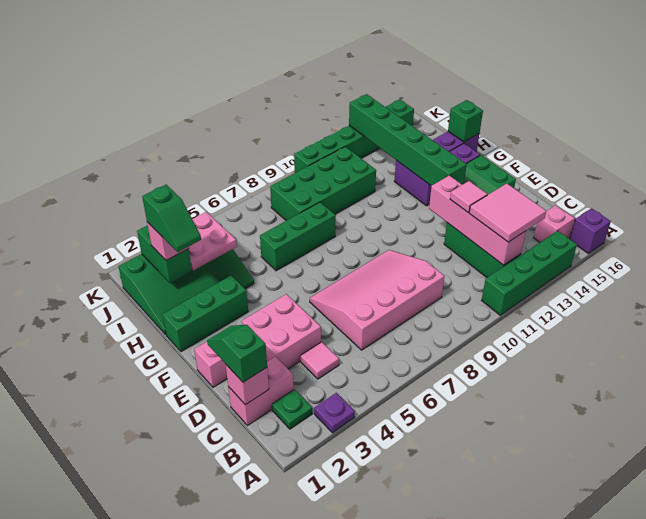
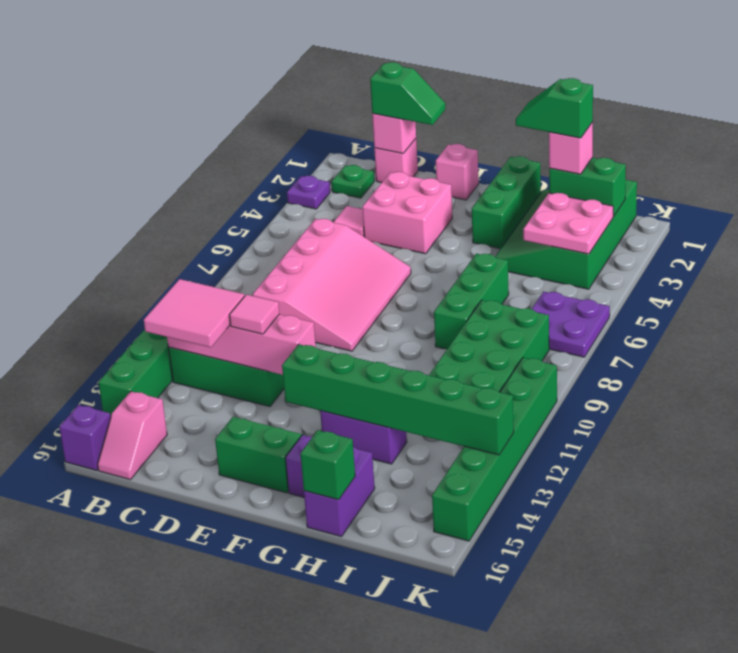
pink 1x2 brick [228,357,294,426] -> pink 1x1 brick [374,139,418,183]
none -> purple 2x2 plate [532,292,610,357]

